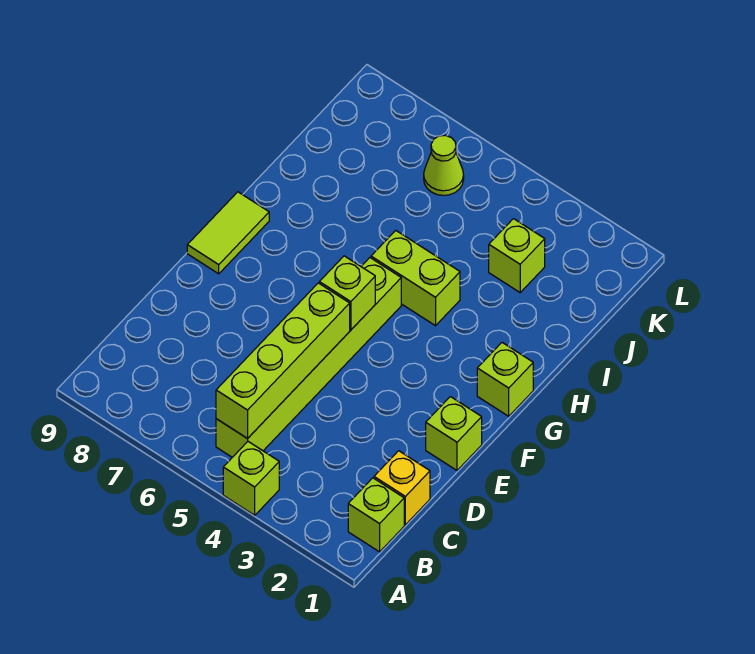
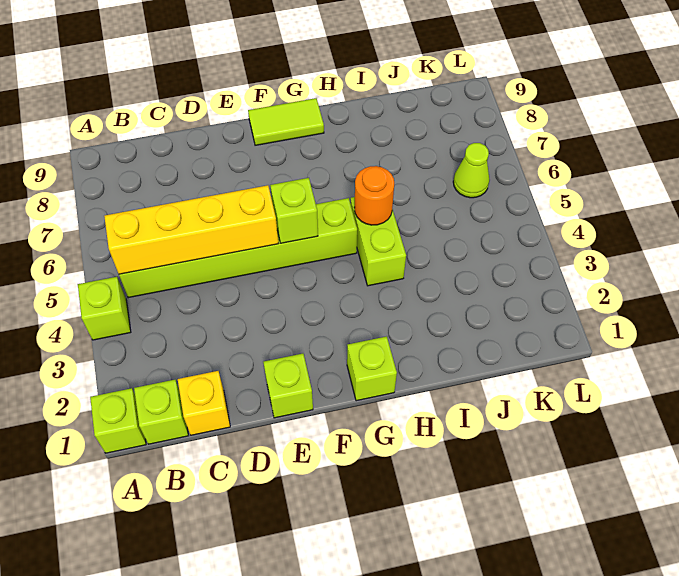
lime 1x4 brick [216,283,350,439] -> yellow 1x4 brick [104,185,278,274]
none -> orange 1x1 round brick [354,166,394,225]
lime 1x1 brick [489,219,545,292] -> lime 1x1 brick moved to [90,388,146,453]

